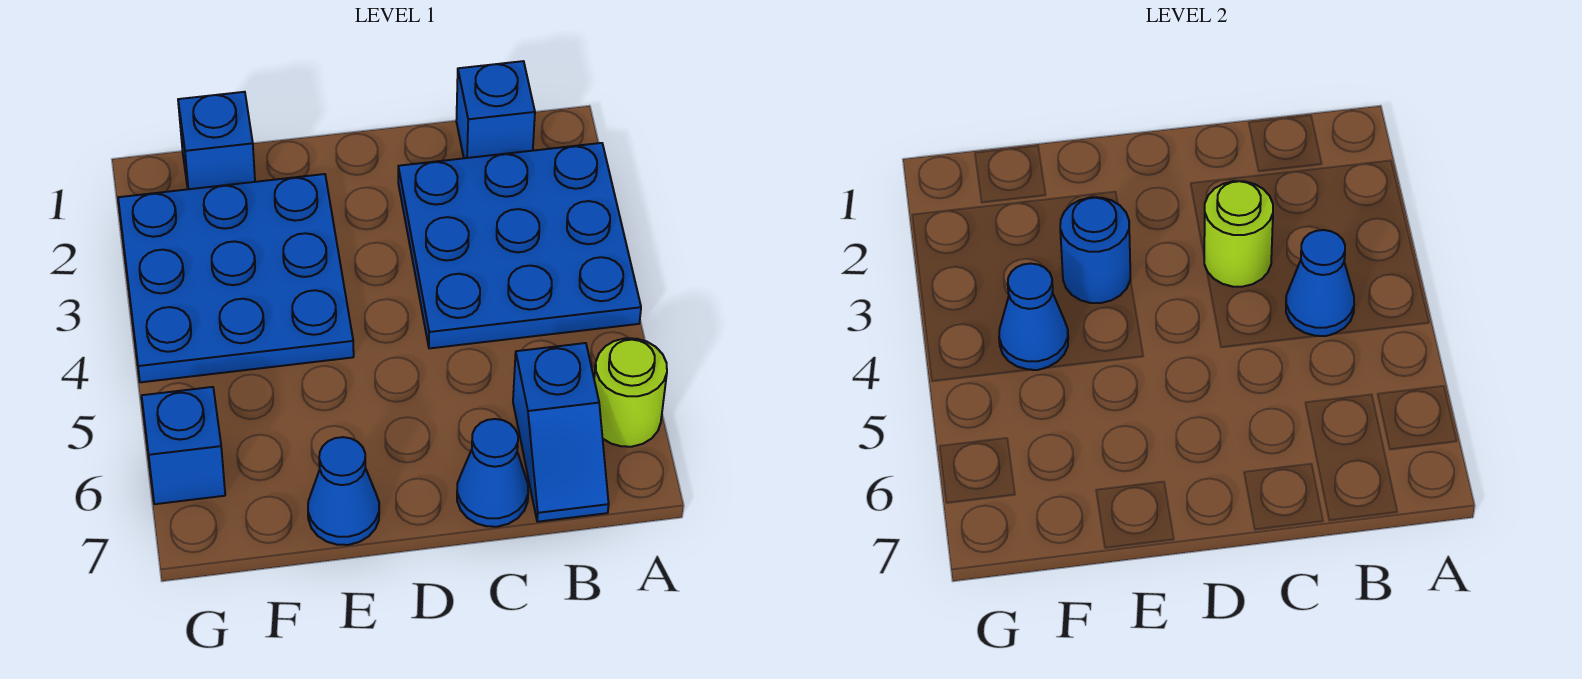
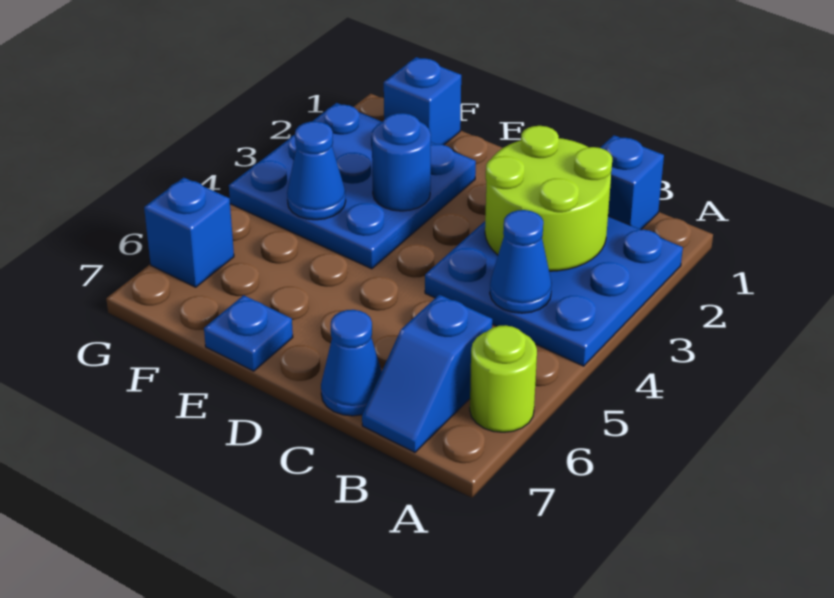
lime 1x1 round brick [1204,181,1273,287] -> lime 2x2 round brick [485,126,612,271]
blue 1x1 cone [308,437,379,545] -> blue 1x1 plate [204,295,293,371]

